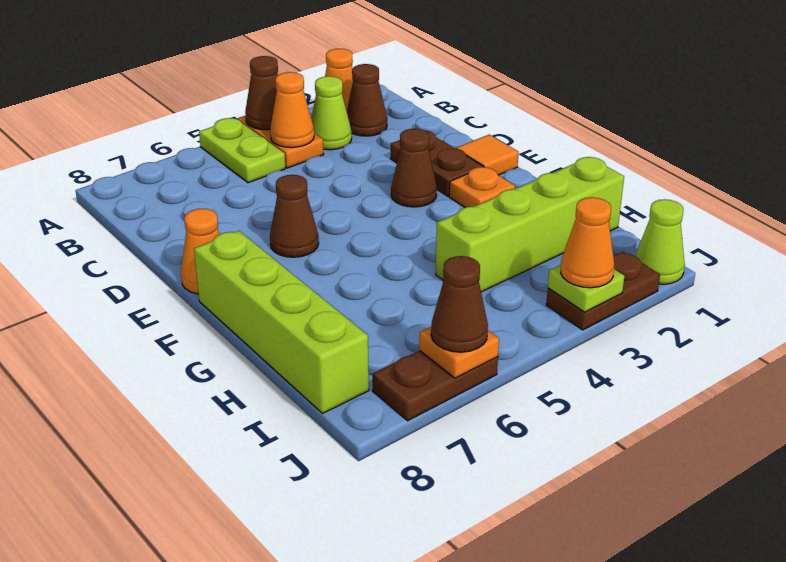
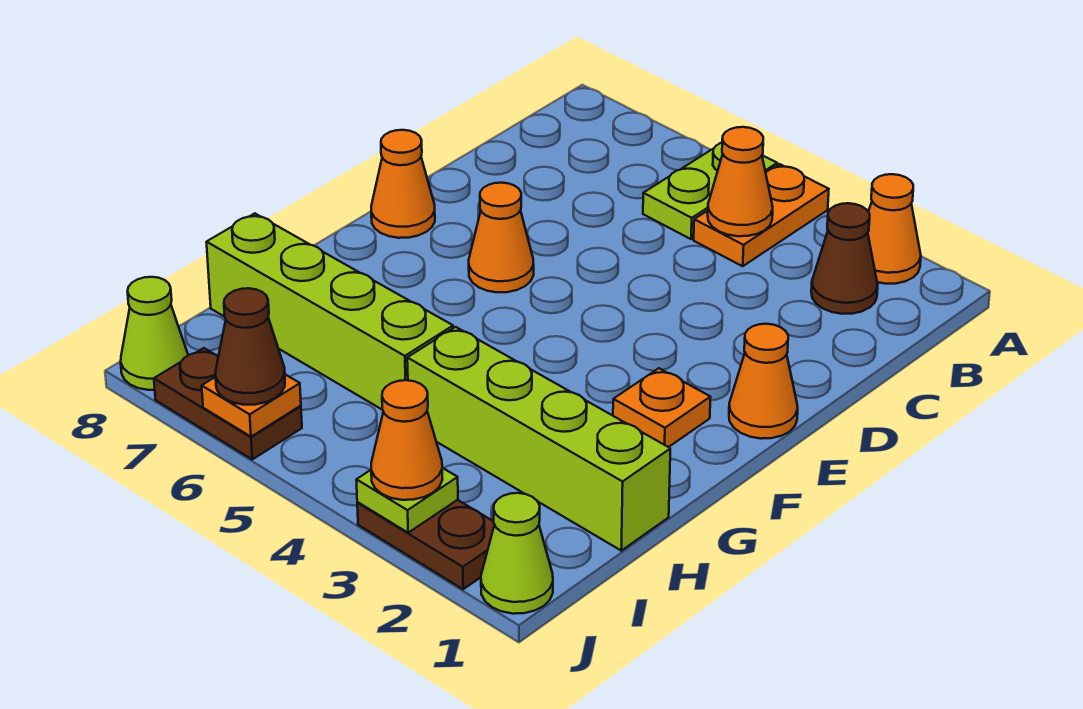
brown 1x1 cone [245,56,278,130] -> none
lime 1x1 cone [311,76,352,150] -> lime 1x1 cone moved to [121,277,188,390]
brown 1x2 plate [391,130,483,196] -> none
orange 1x1 tile [456,135,519,175] -> orange 1x1 cone [729,324,798,439]
brown 1x1 cone [391,129,437,207] -> none
brown 1x1 cone [270,175,319,257] -> orange 1x1 cone [469,183,534,292]
lime 1x4 brick [194,231,369,413] -> lime 1x4 brick turned to [207,213,453,409]

